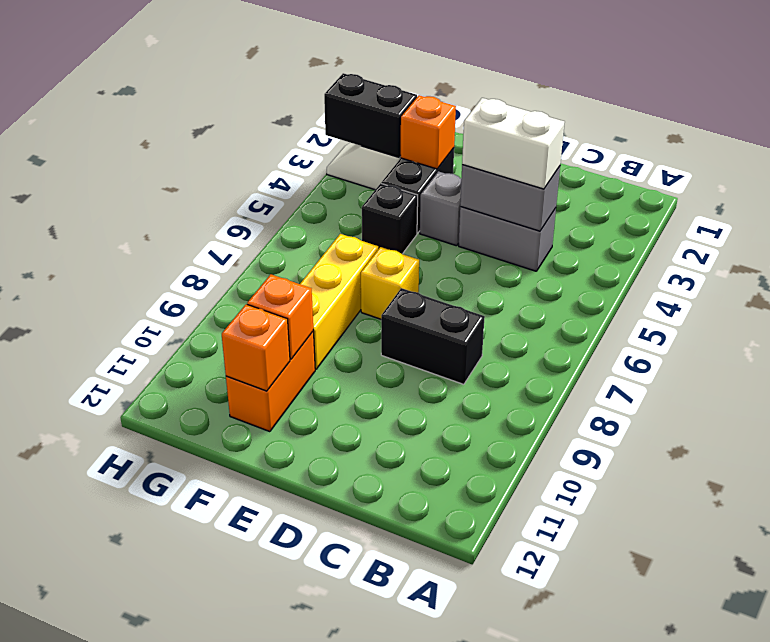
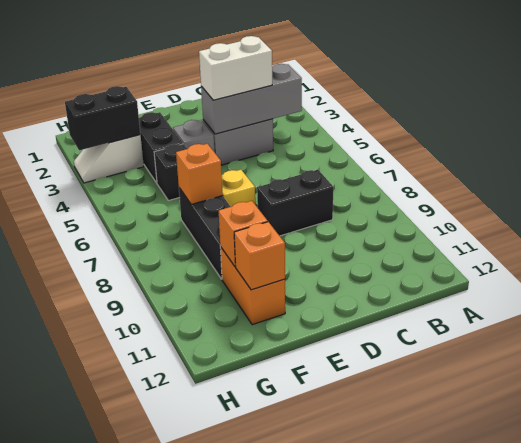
grey 1x2 brick [460,165,560,231] -> grey 1x3 brick [201,64,302,134]
orange 1x1 brick [400,95,456,169] -> orange 1x1 brick moved to [176,144,223,204]
yellow 1x3 brick [300,234,378,369] -> black 1x3 brick [179,188,231,279]

